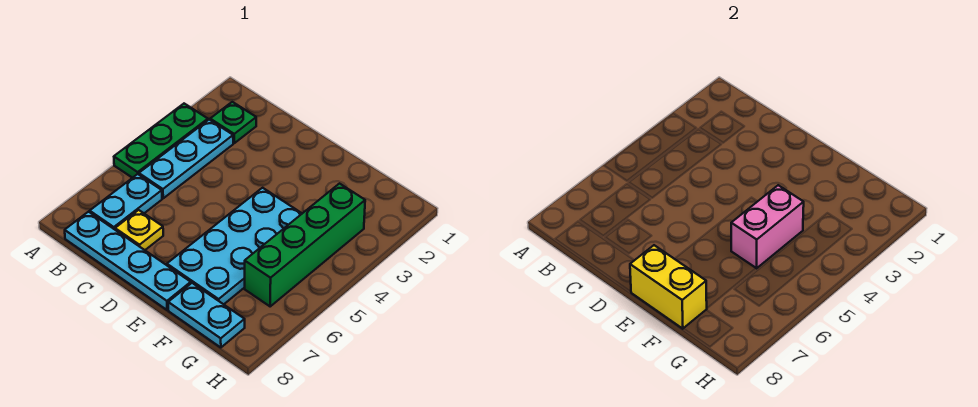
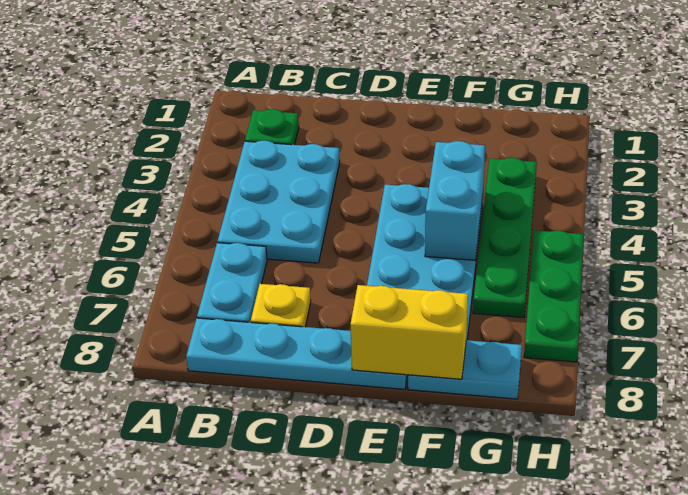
green 1x3 plate [114,104,208,178] -> green 1x3 plate moved to [524,230,584,362]
cyan 1x3 plate [139,120,233,198] -> cyan 2x3 plate [218,141,340,263]
pink 1x2 brick [731,185,804,268] -> cyan 1x2 brick [425,141,485,260]
green 1x4 brick [245,184,365,306] -> green 1x4 plate [473,158,537,317]

